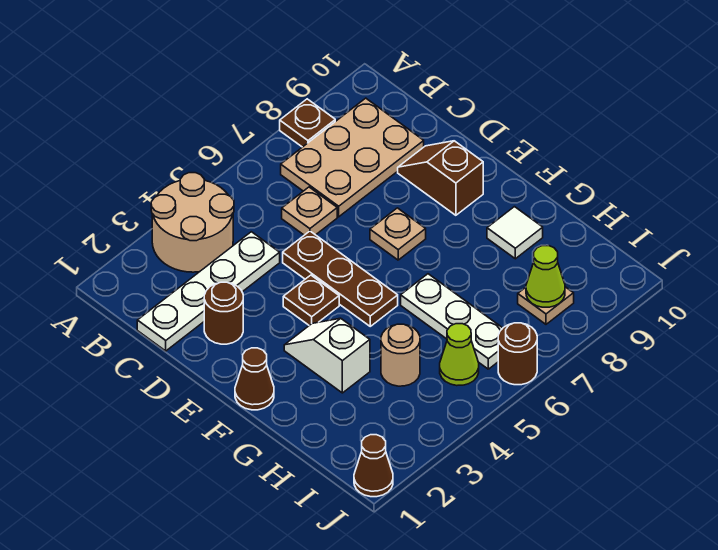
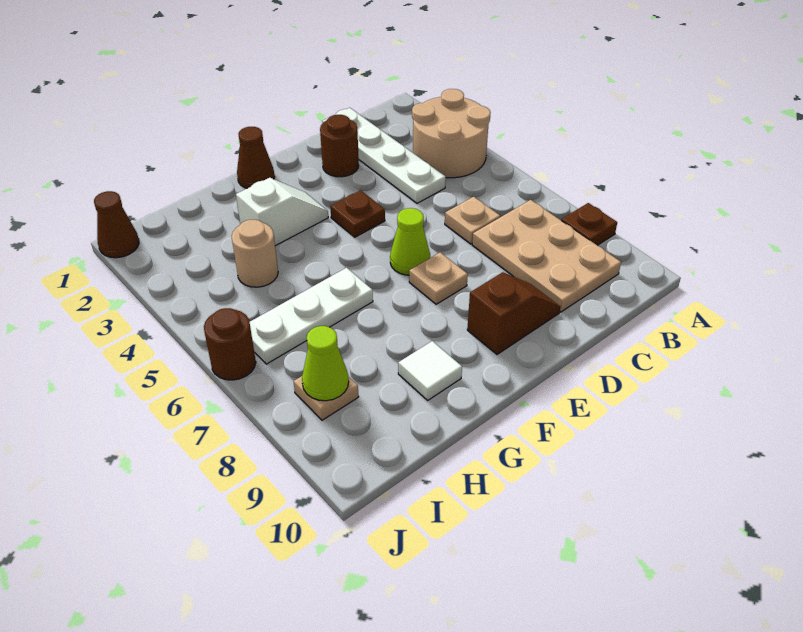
brown 1x3 plate [283,231,398,326] -> none
lime 1x1 cone [440,324,479,386] -> lime 1x1 cone moved to [390,208,430,275]

